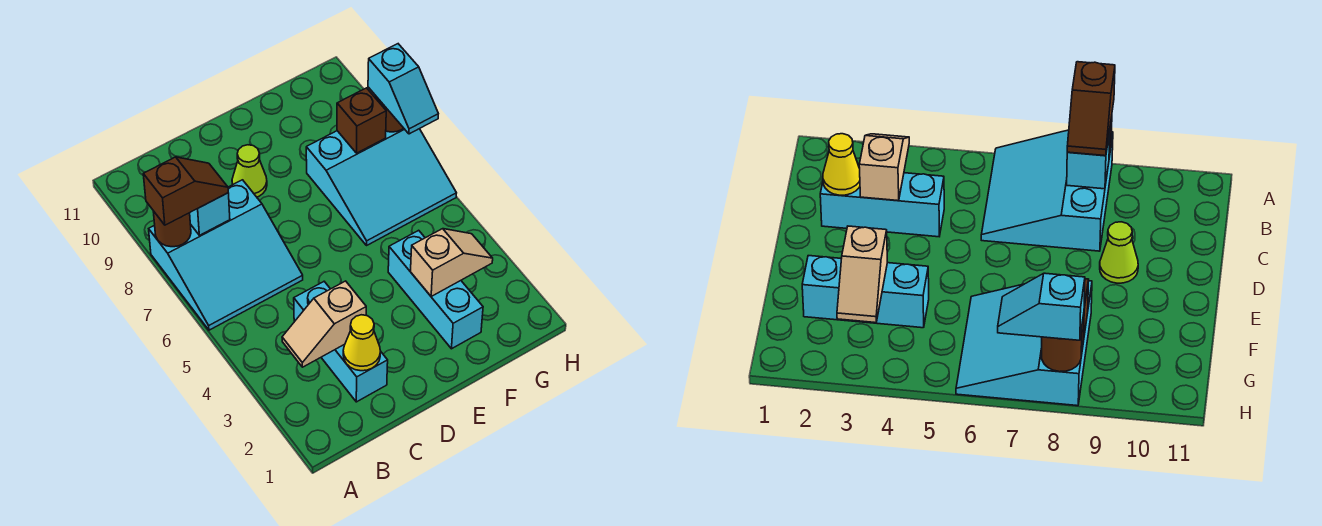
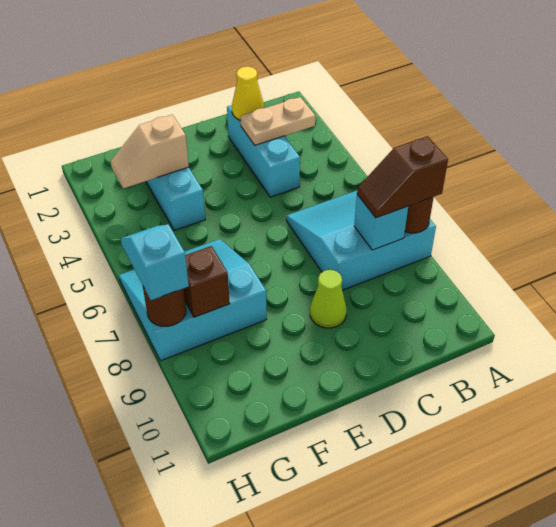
tan 1x2 slope [282,281,366,367] -> tan 1x2 plate [241,97,315,145]

